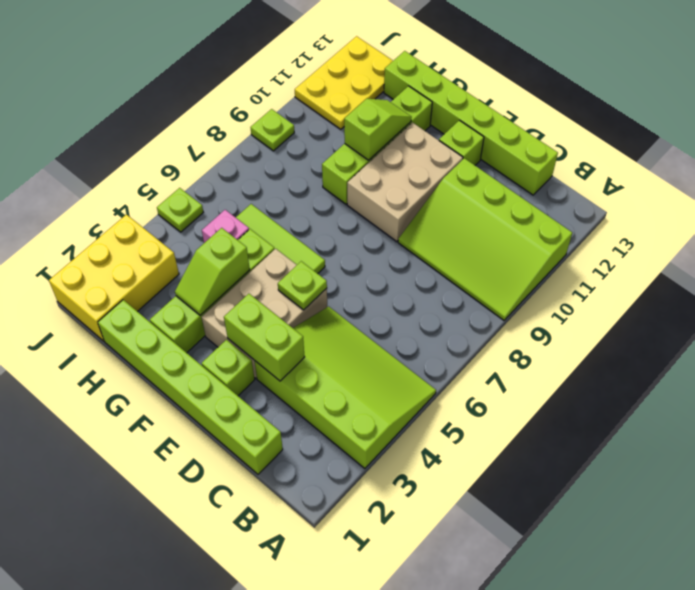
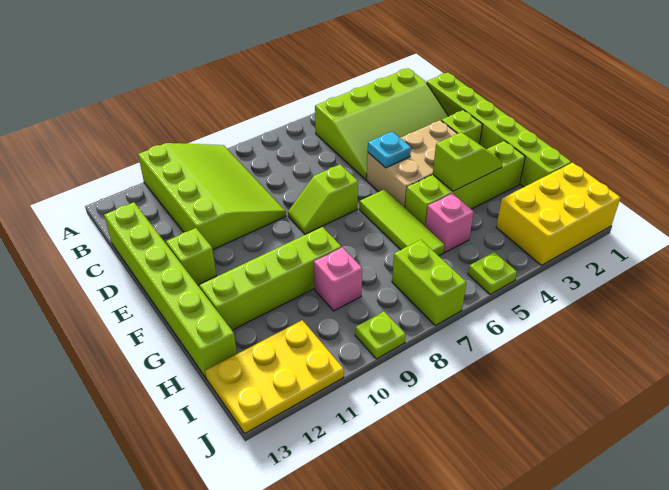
lime 3x4 slope [254,306,436,469] -> lime 3x4 slope turned to [315,68,448,180]
lime 1x2 brick [224,294,305,381] -> lime 1x2 brick moved to [392,240,467,325]
lime 1x1 plate [278,261,327,310] -> cyan 1x1 plate [368,132,411,168]
tan 2x3 brick [347,123,463,242] -> none
lime 1x2 slope [344,99,412,160] -> lime 1x2 slope moved to [288,165,358,234]
none -> pink 1x1 brick [314,247,362,311]

